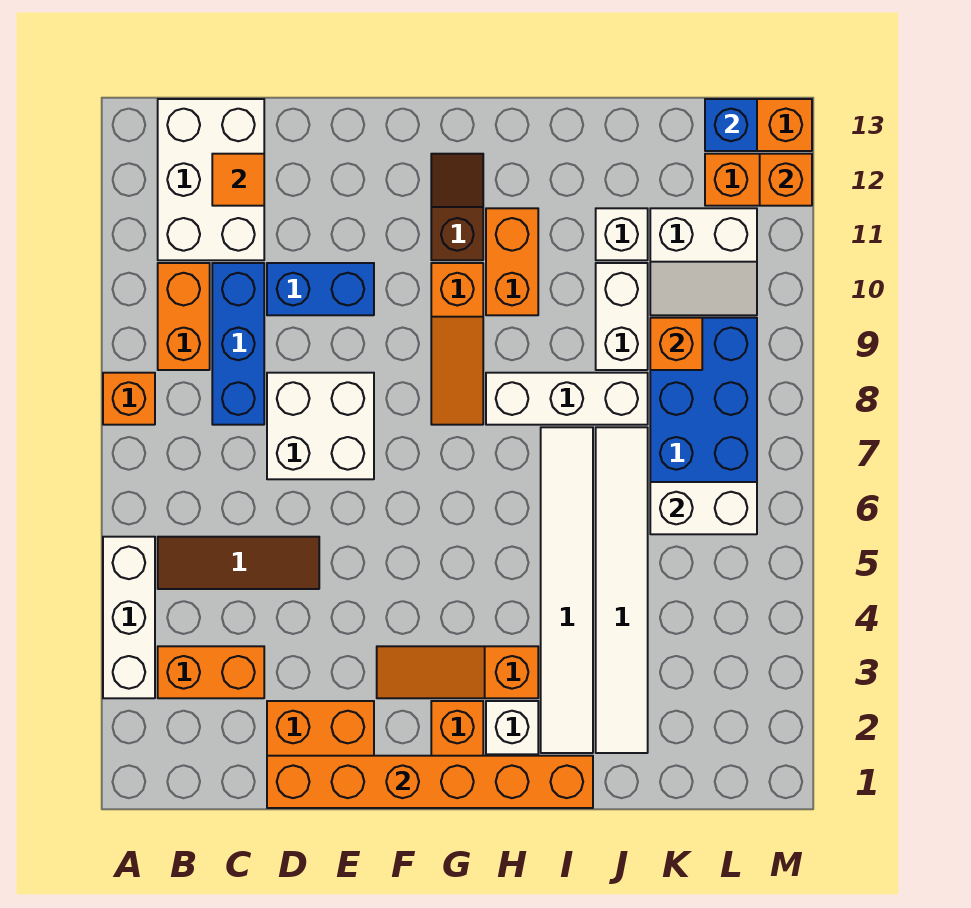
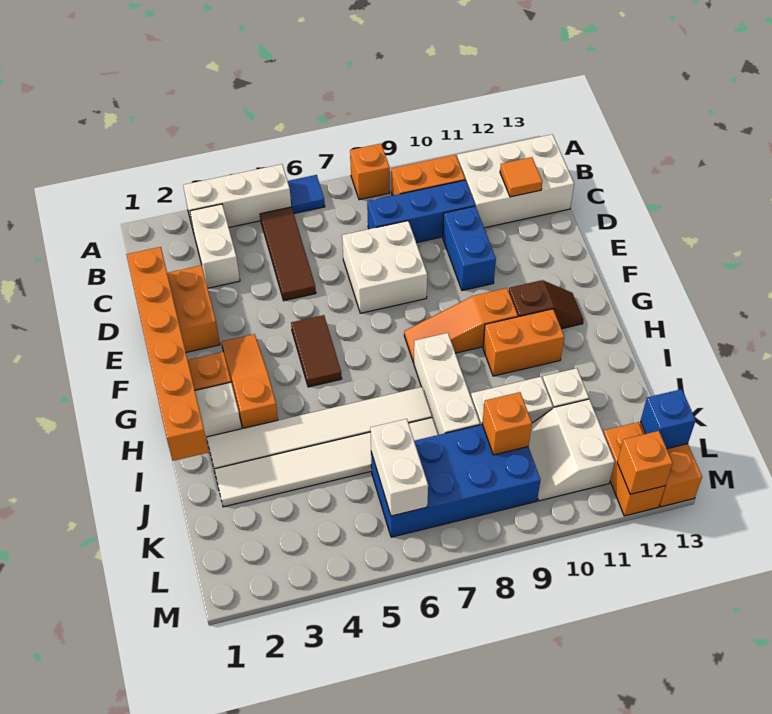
none -> blue 1x1 tile [288,175,325,214]
orange 1x2 brick [158,646,264,698] -> white 1x2 brick [190,204,240,288]
none -> brown 1x2 tile [291,315,342,387]

